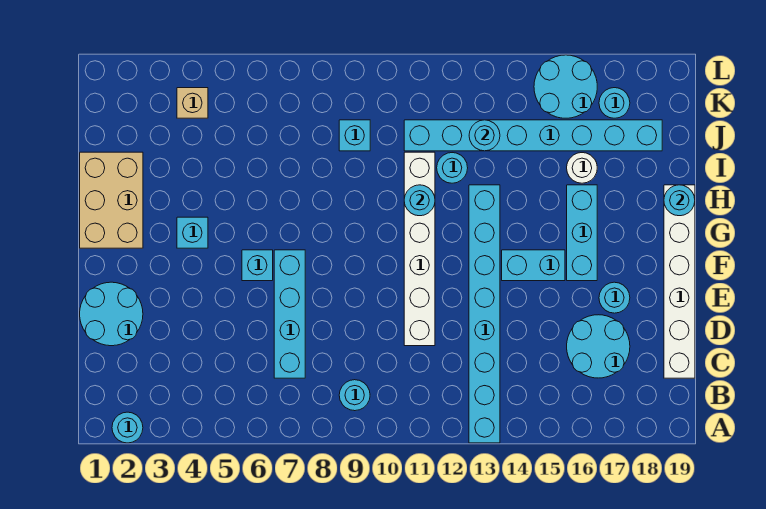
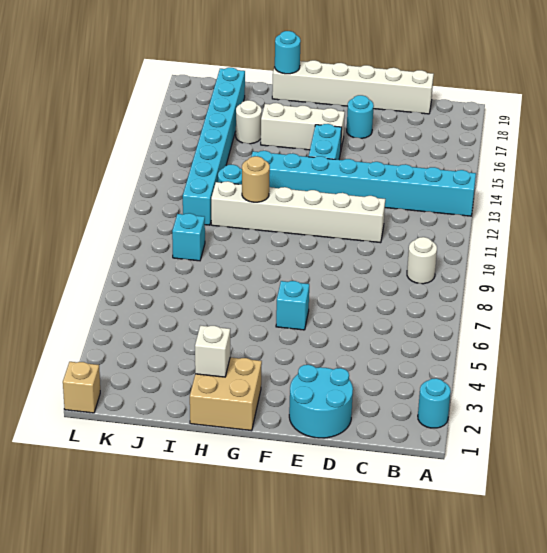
cyan 1x1 round brick [339,380,370,411] -> white 1x1 round brick [407,237,437,284]
cyan 1x4 brick [274,250,305,378] -> none
cyan 2x2 round brick [567,315,630,378] -> none
cyan 1x3 brick [567,185,597,281] -> white 1x3 brick [261,103,345,153]
tan 2x3 brick [80,152,143,248] -> tan 2x2 brick [190,357,262,431]
cyan 1x1 brick [177,217,208,248] -> none
none -> white 1x1 brick [195,325,230,377]
cyan 1x1 round brick [404,185,435,216] -> tan 1x1 round brick [242,156,270,202]
cyan 1x1 round brick [469,120,500,151] -> none
tan 1x1 brick [177,88,208,118] -> tan 1x1 brick moved to [63,362,100,413]
cyan 2x2 round brick [534,55,597,118] -> none
cyan 1x1 round brick [599,88,630,118] -> none

